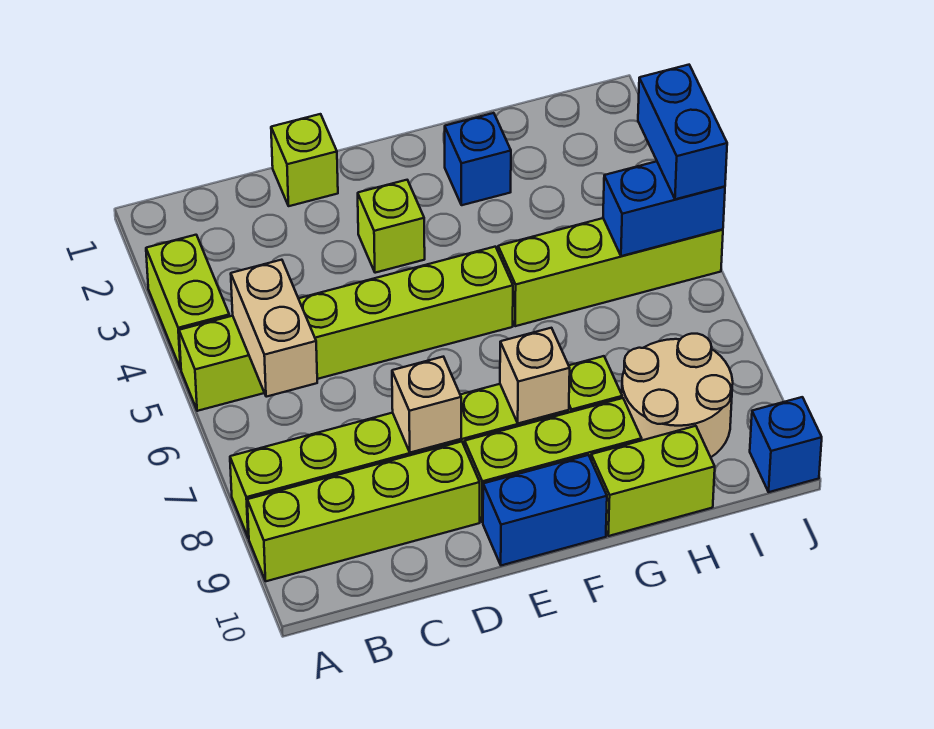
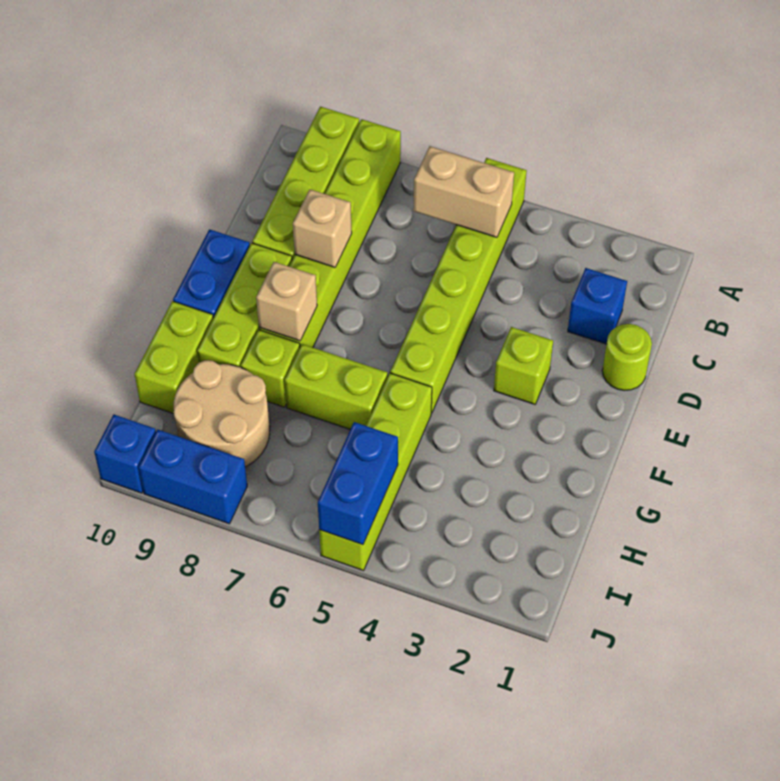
lime 1x2 brick [146,235,229,369] -> lime 1x2 brick moved to [285,344,388,429]
lime 1x1 brick [271,114,338,206] -> lime 1x1 round brick [602,324,652,391]
blue 1x1 brick [445,113,511,205] -> blue 1x1 brick moved to [568,268,627,344]
blue 1x2 brick [638,65,727,199] -> blue 1x2 brick moved to [139,430,247,524]

